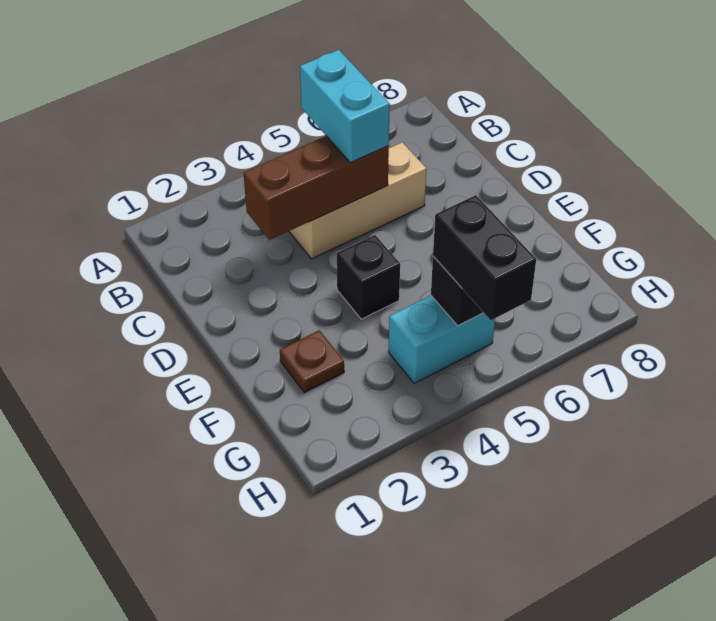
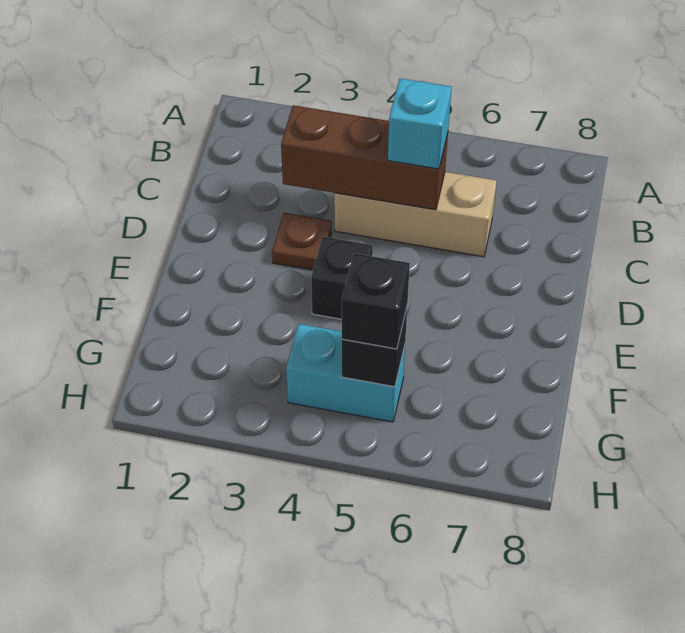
cyan 1x2 brick [300,50,390,163] -> cyan 1x1 brick [388,78,452,169]
brown 1x1 plate [280,330,344,393] -> brown 1x1 plate moved to [272,213,332,270]
black 1x2 brick [433,195,536,320] -> black 1x1 brick [342,253,410,349]

